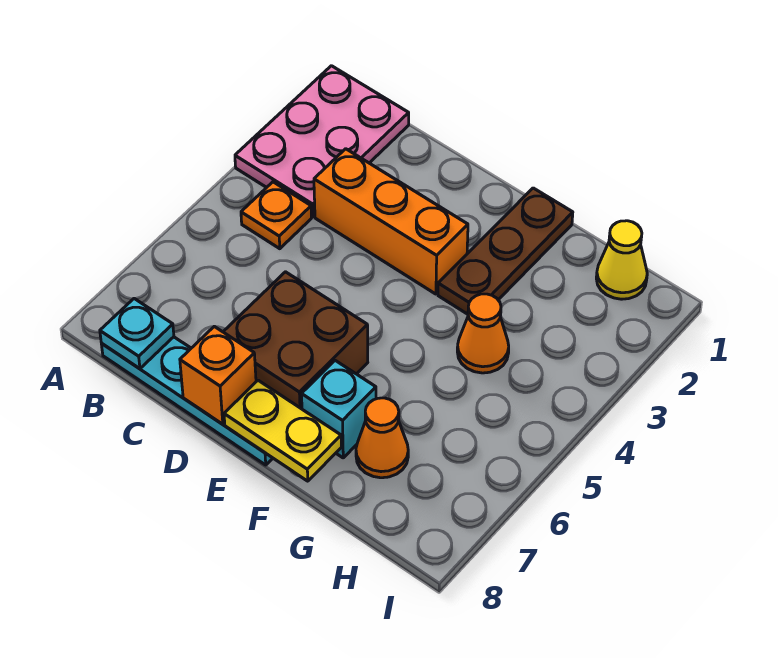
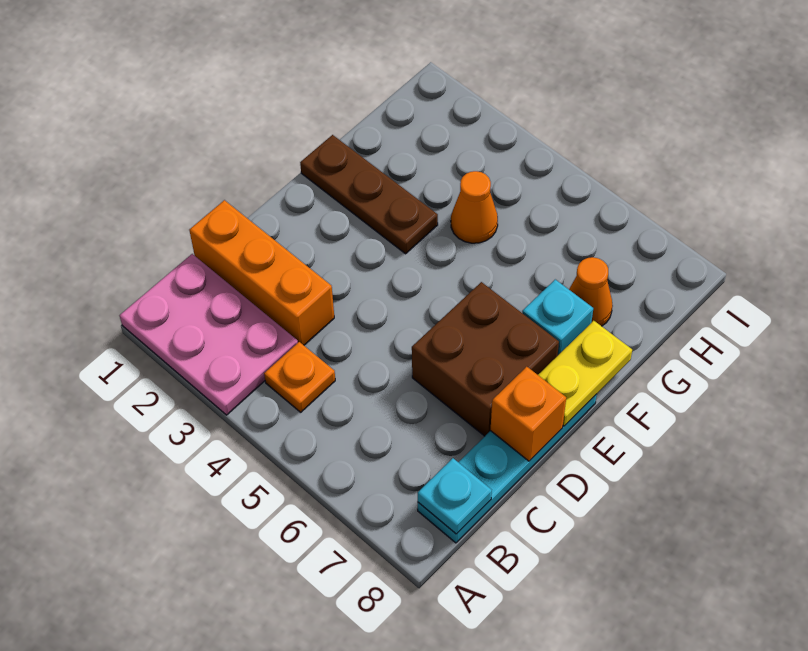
orange 1x3 brick [314,149,468,294] -> orange 1x3 brick turned to [189,200,334,345]
yellow 1x1 cone [596,221,647,299] -> none

